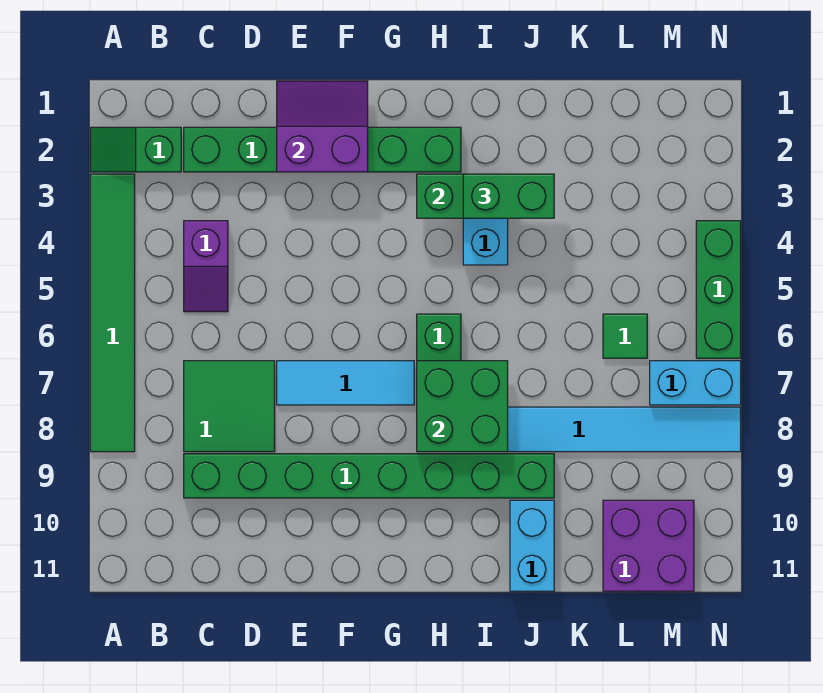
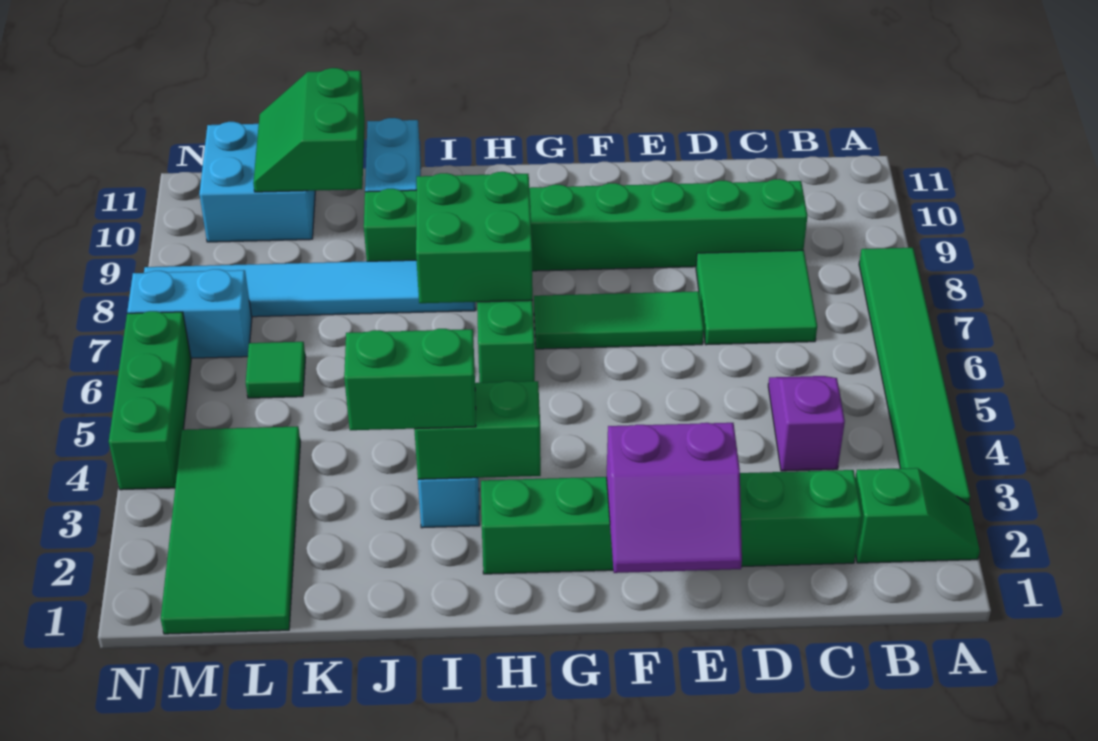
cyan 1x3 tile [277,361,414,405] -> green 1x3 tile [534,291,704,349]
none -> green 2x2 slope [253,68,365,192]
none -> green 2x4 tile [161,426,300,634]
purple 2x2 brick [603,500,694,591] -> cyan 2x2 brick [199,122,315,242]

